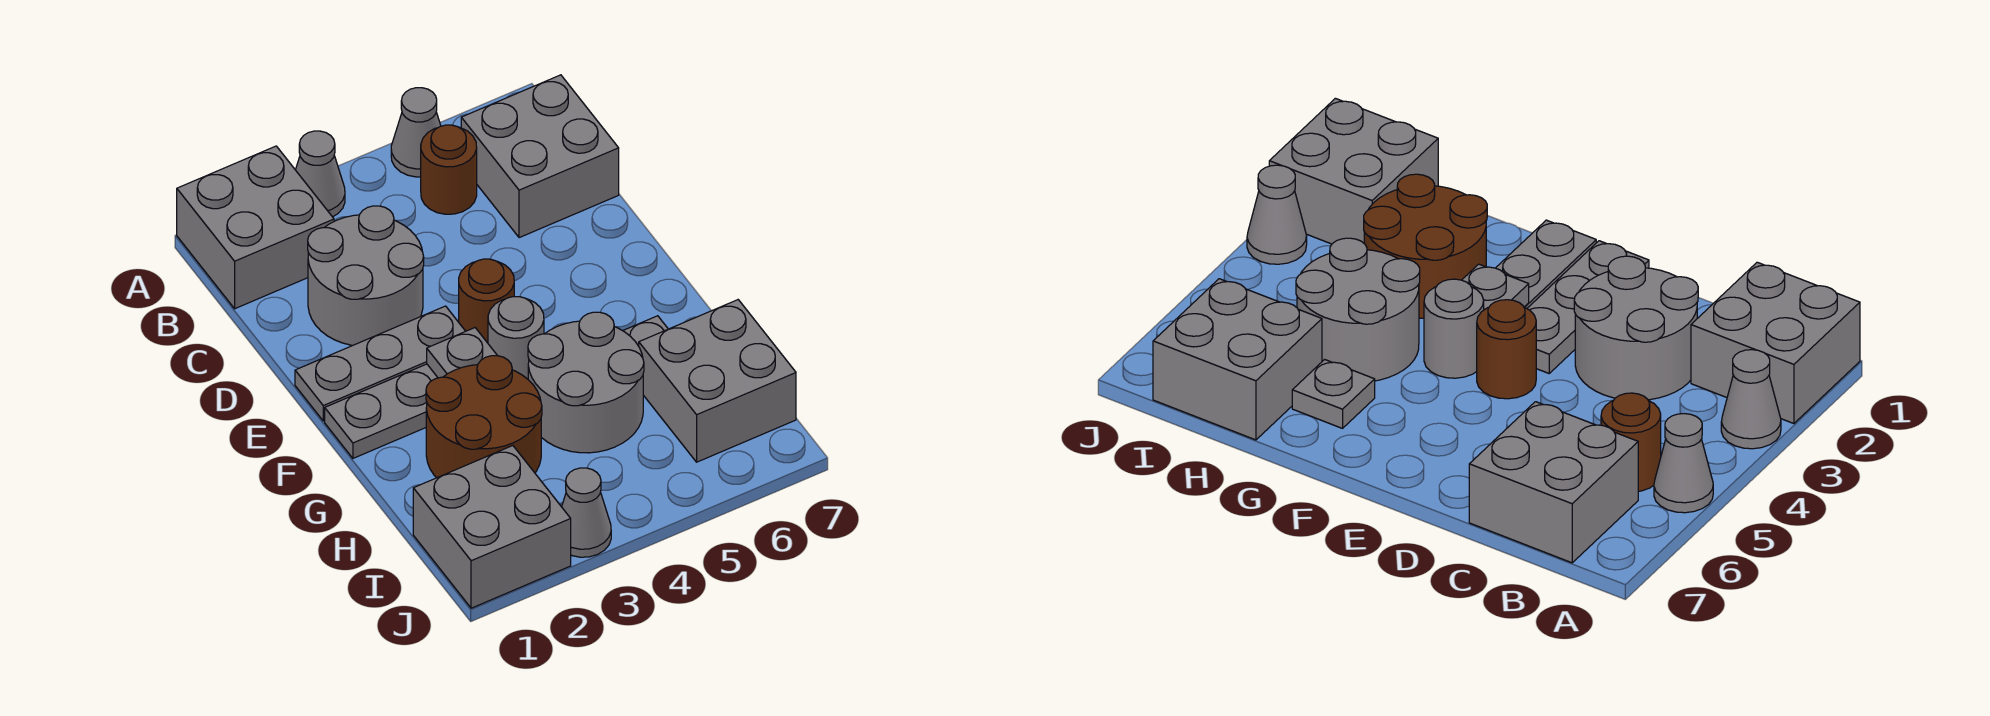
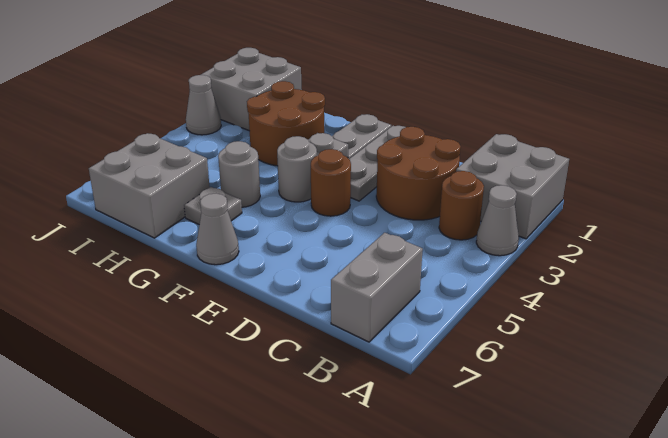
grey 1x1 cone [391,88,441,177] -> grey 1x1 cone moved to [196,194,239,265]
brown 1x1 round brick [421,125,477,214] -> brown 1x1 round brick moved to [439,171,484,240]
grey 2x2 brick [461,75,619,238] -> grey 1x2 brick [331,233,423,342]
grey 2x2 round brick [308,206,424,345] -> brown 2x2 round brick [376,127,461,220]
grey 2x2 round brick [528,312,644,453] -> grey 1x1 round brick [218,141,260,207]

